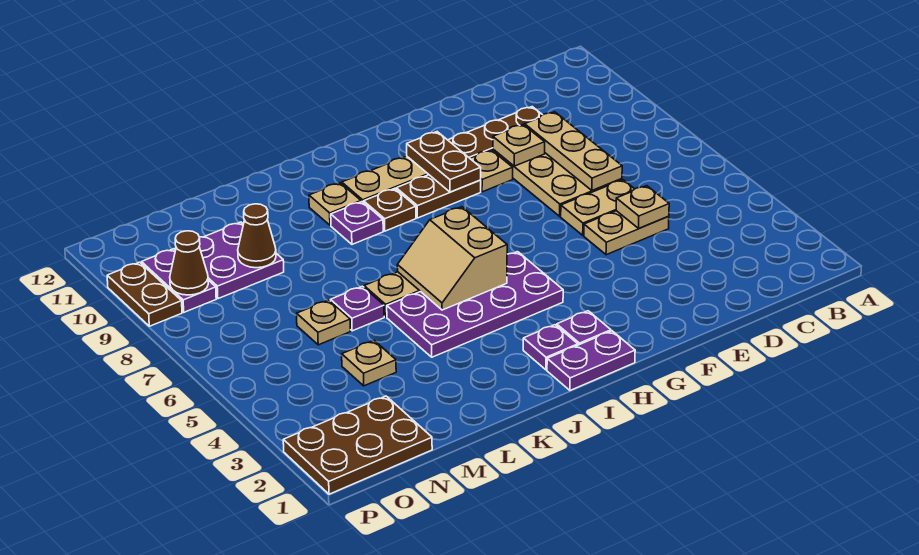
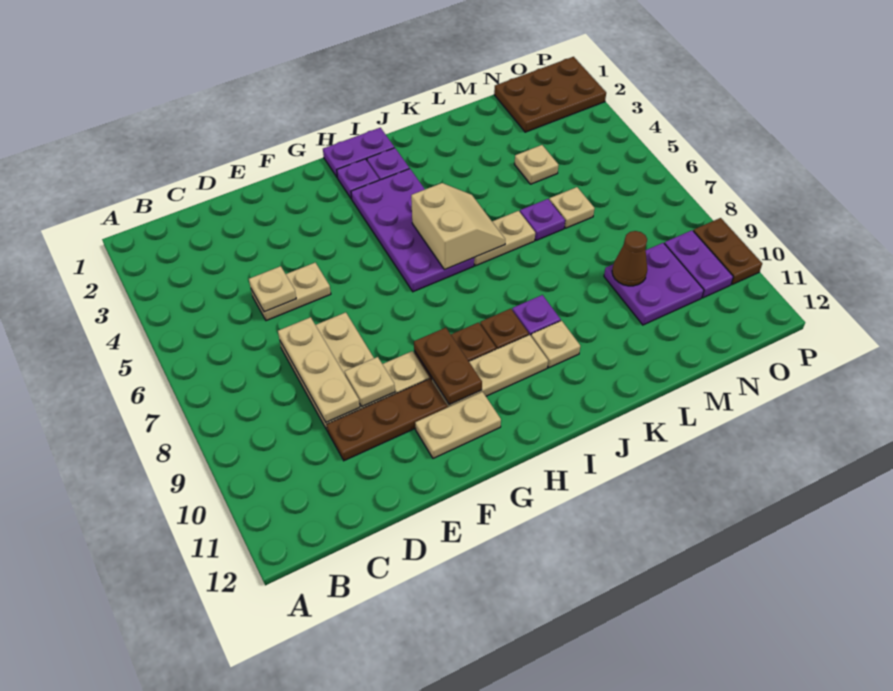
tan 1x2 plate [561,180,634,235] -> tan 1x2 plate moved to [415,392,501,458]
purple 2x4 plate [387,252,563,357] -> purple 2x4 plate turned to [351,169,474,292]
brown 1x1 cone [170,231,208,295] -> none

